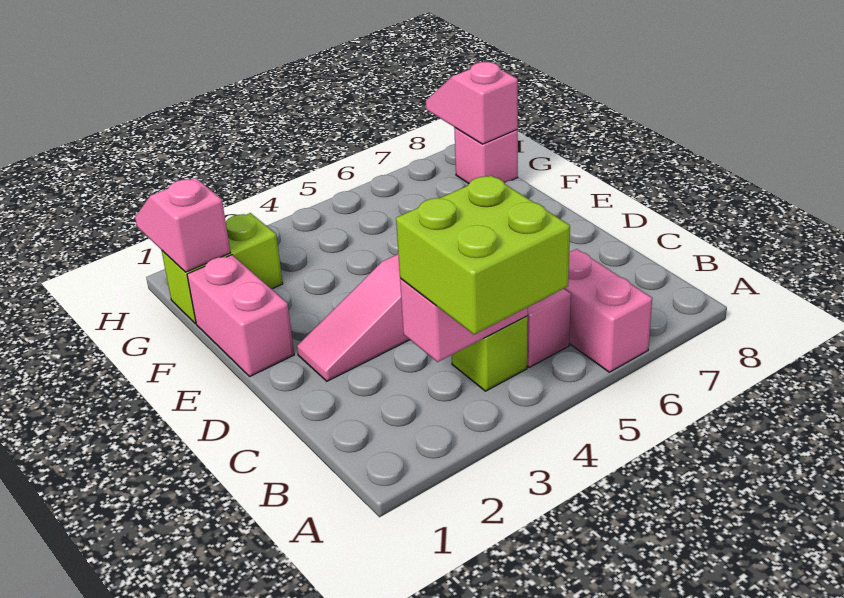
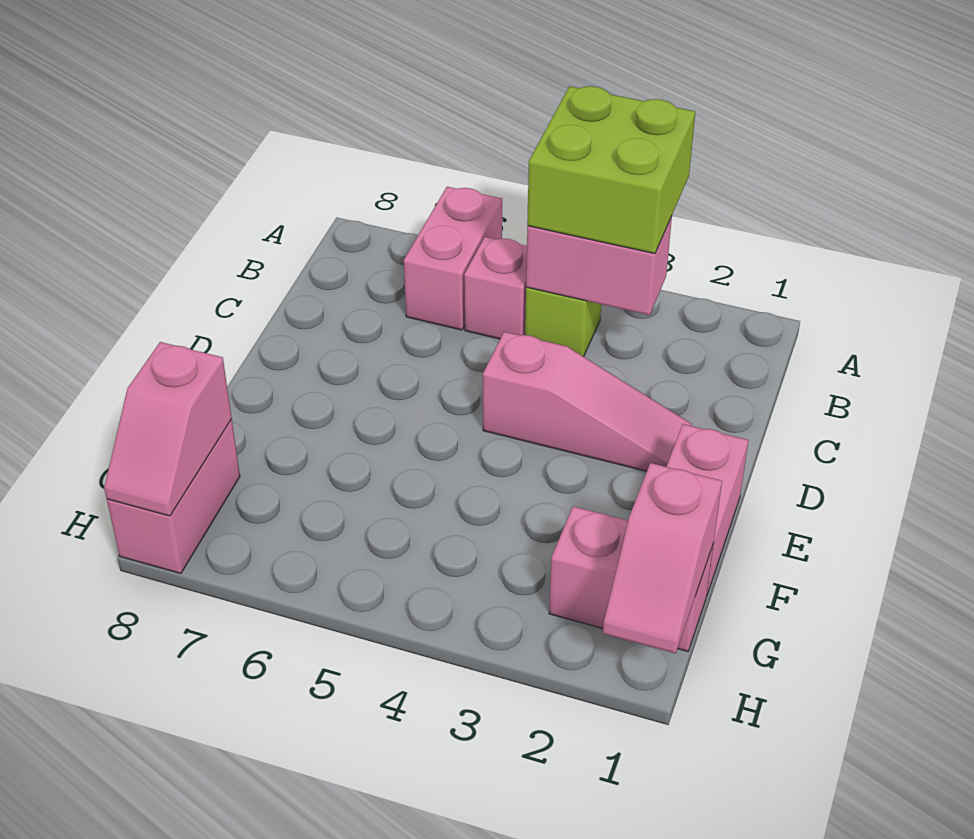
lime 1x2 brick [162,213,283,324] -> pink 1x2 brick [549,506,714,651]
pink 1x1 brick [454,128,518,183] -> pink 1x2 brick [107,419,240,574]

